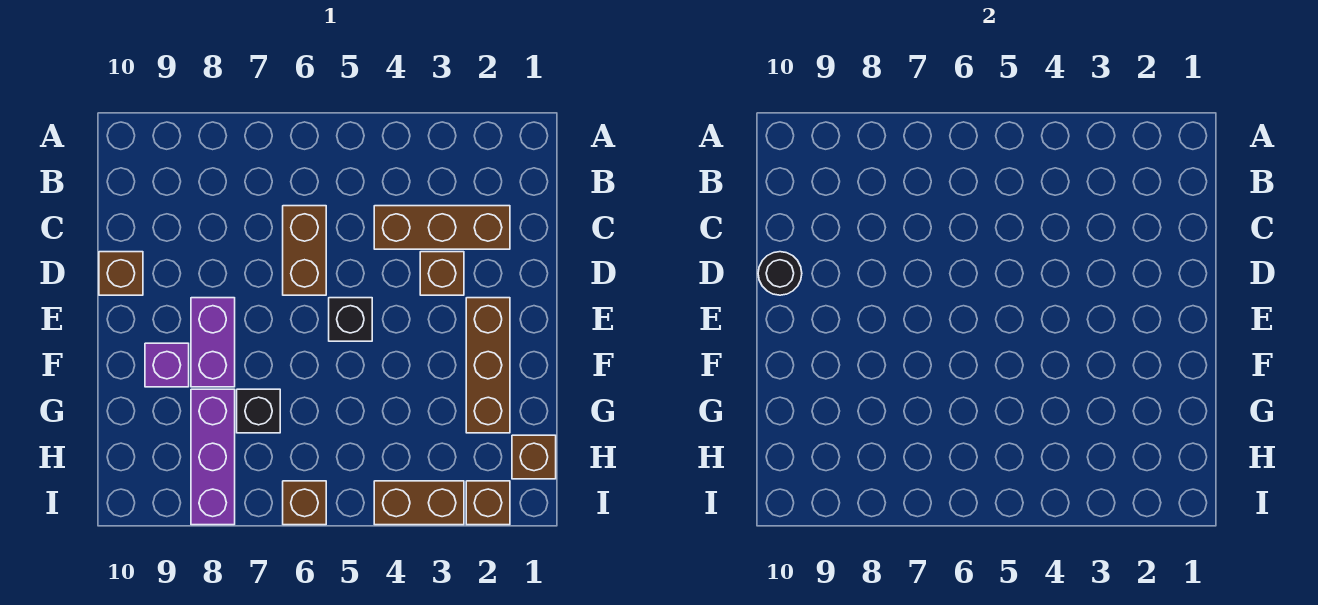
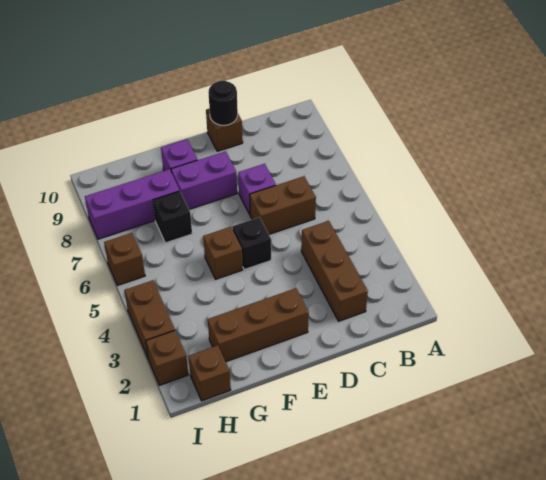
brown 1x1 brick [420,252,464,295] -> brown 1x1 brick moved to [203,227,243,279]
none -> purple 1x1 brick [238,164,276,214]

